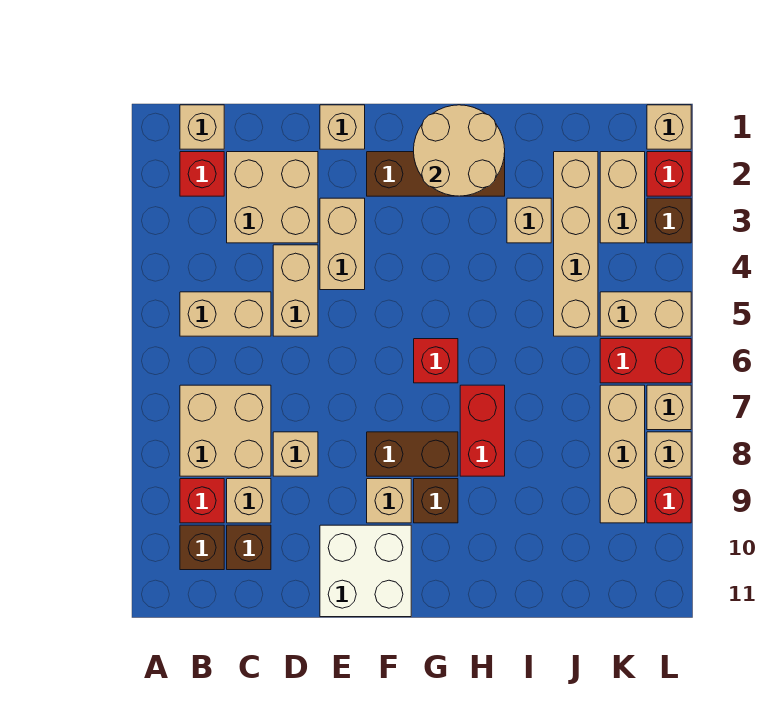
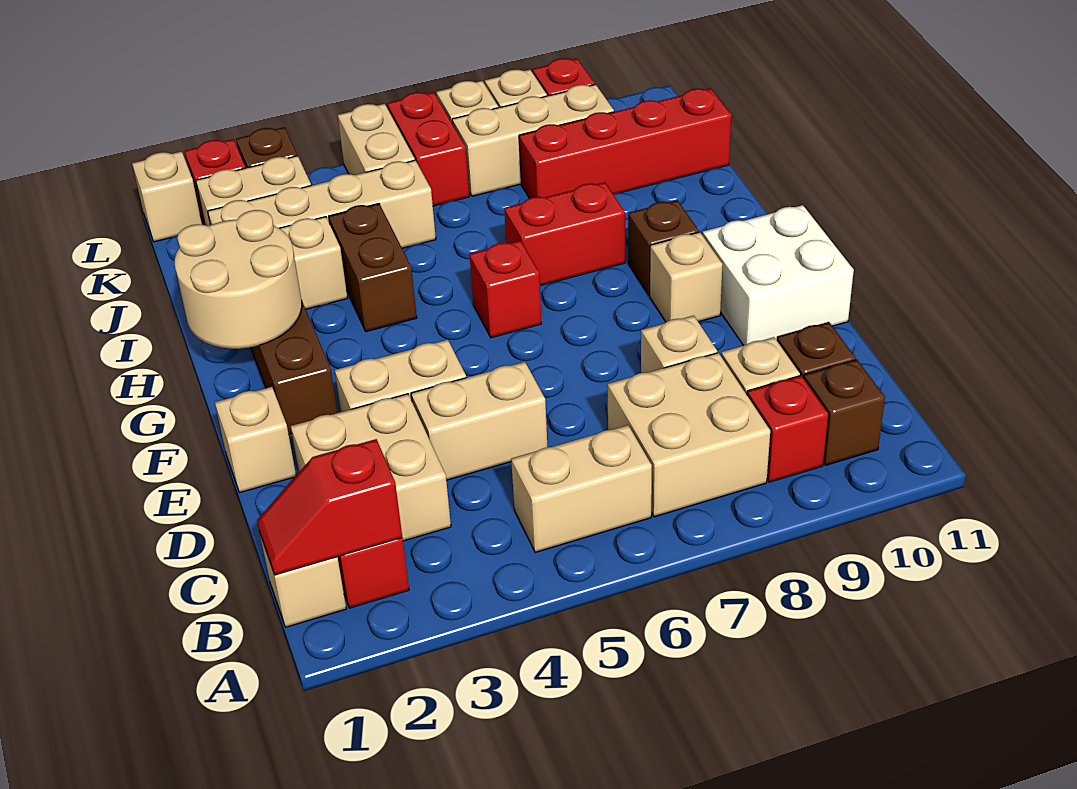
none -> red 1x2 slope [257,439,402,575]
tan 1x2 brick [180,292,271,336] -> tan 1x2 brick turned to [511,425,652,553]
brown 1x2 brick [367,432,458,476] -> brown 1x2 brick moved to [329,203,417,332]
none -> red 1x4 brick [519,88,731,198]

